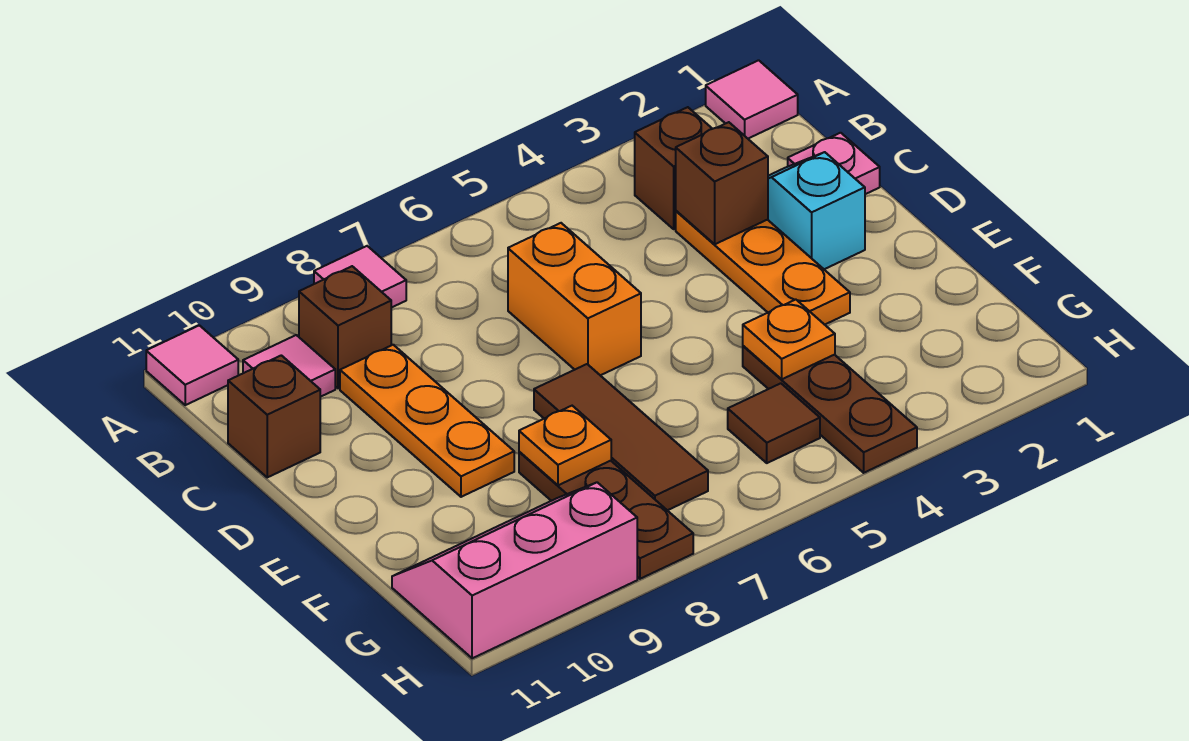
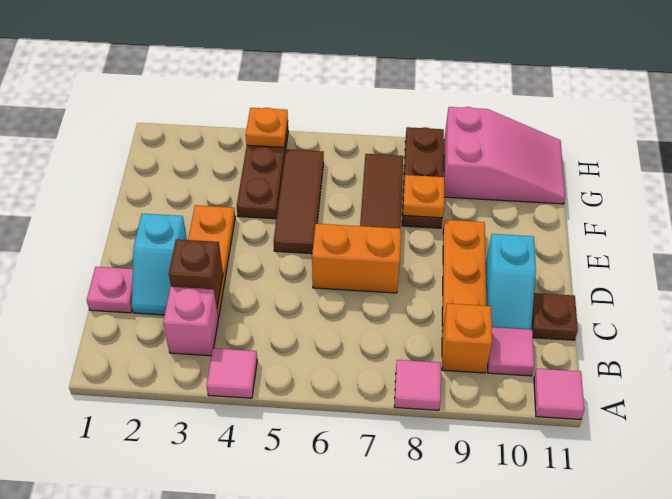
pink 1x1 tile [706,60,798,139] -> pink 1x1 tile moved to [207,348,257,398]
brown 1x1 brick [635,107,712,229] -> pink 1x1 brick [163,287,218,356]
brown 1x1 brick [299,266,391,388] -> orange 1x1 brick [442,303,492,373]
orange 1x2 brick [508,223,641,375] -> orange 1x2 brick turned to [312,224,401,293]
none -> cyan 1x2 slope [486,234,536,330]
brown 1x1 brick [228,355,320,477] -> brown 1x1 plate [531,293,578,340]
orange 1x1 plate [743,300,835,379] -> orange 1x1 plate moved to [246,108,288,147]
brown 1x1 tile [728,383,820,463] -> brown 1x3 tile [274,149,324,254]
pink 2x3 slope [392,482,637,658] -> pink 2x3 slope turned to [444,107,565,204]

